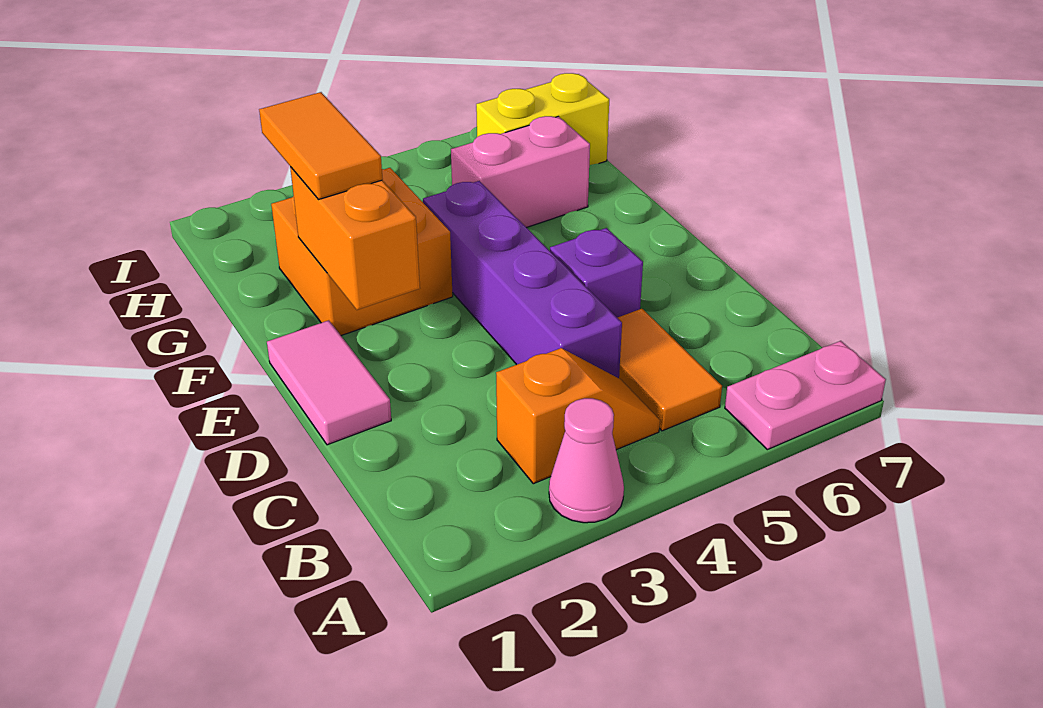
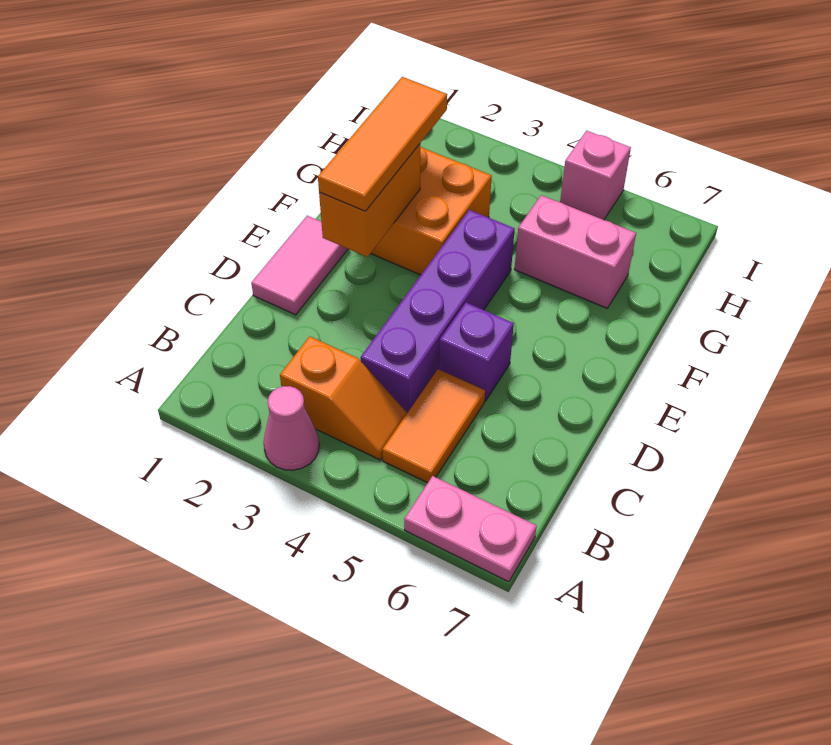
orange 1x2 tile [259,92,383,199] -> orange 1x3 tile [318,77,447,211]
yellow 1x2 brick [476,73,609,165] -> none
none -> pink 1x1 brick [560,131,631,220]

